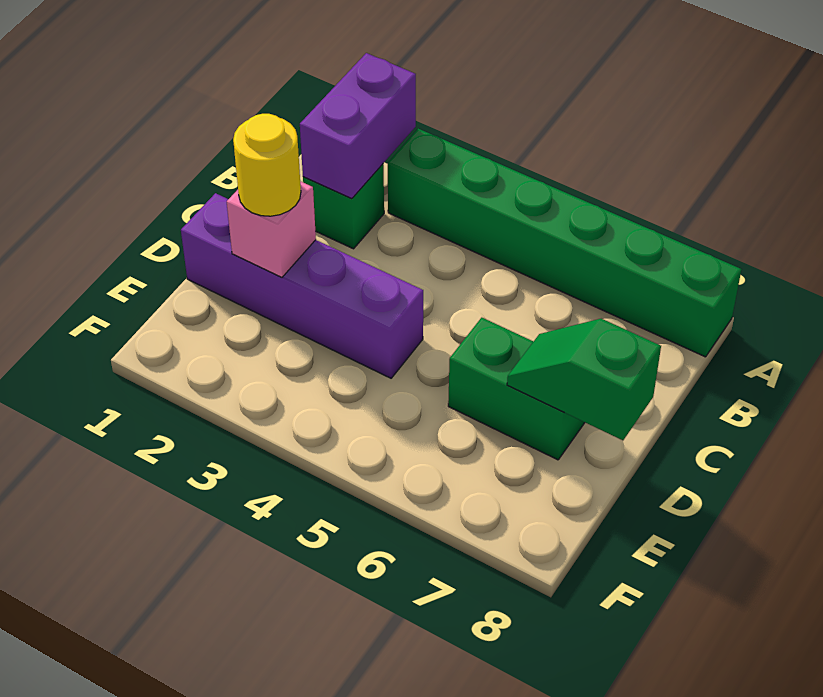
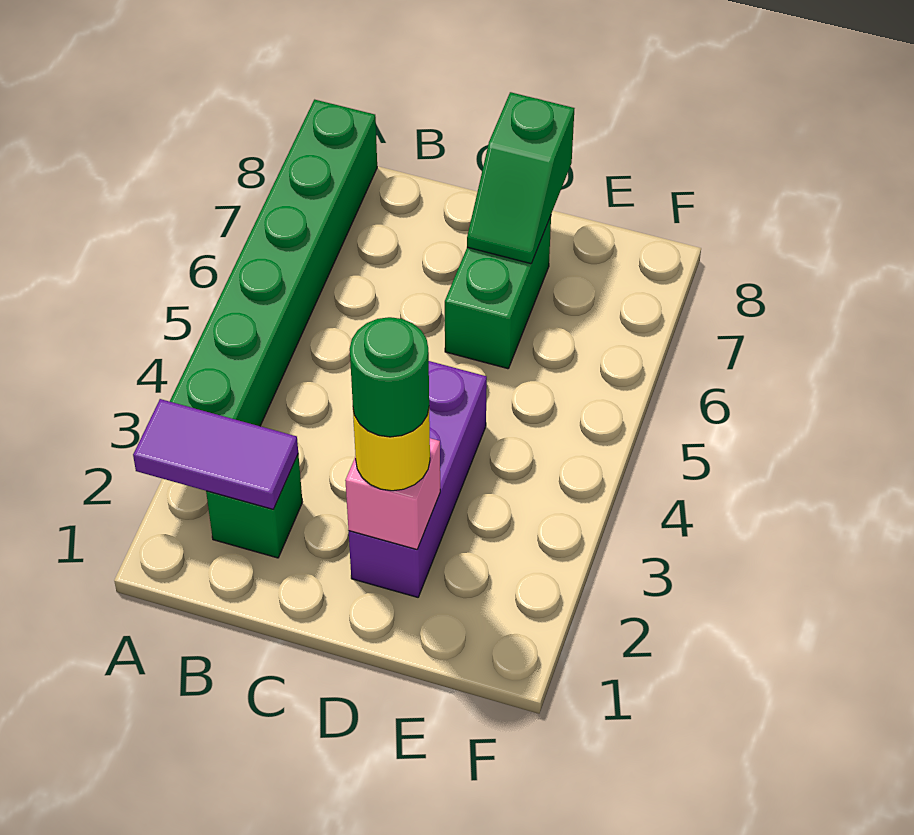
purple 1x2 brick [300,53,416,199] -> purple 1x2 tile [133,399,298,509]
purple 1x4 brick [181,193,423,378] -> purple 1x3 brick [349,361,487,597]
none -> green 1x1 round brick [350,317,429,437]

